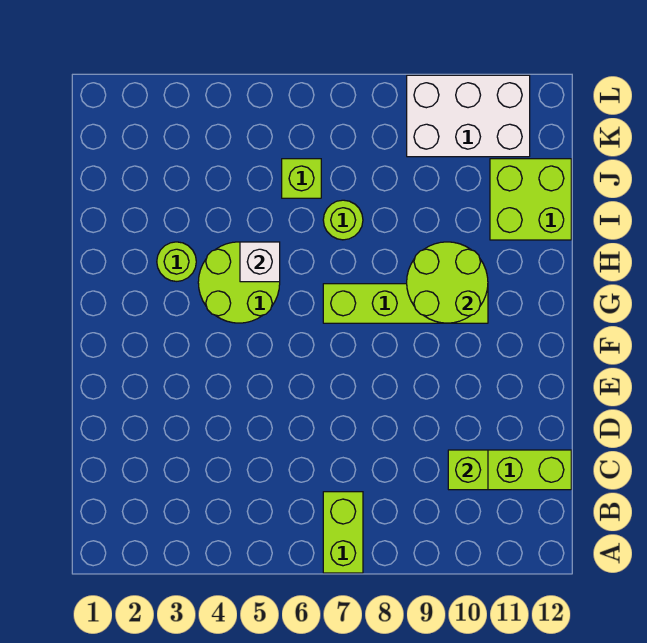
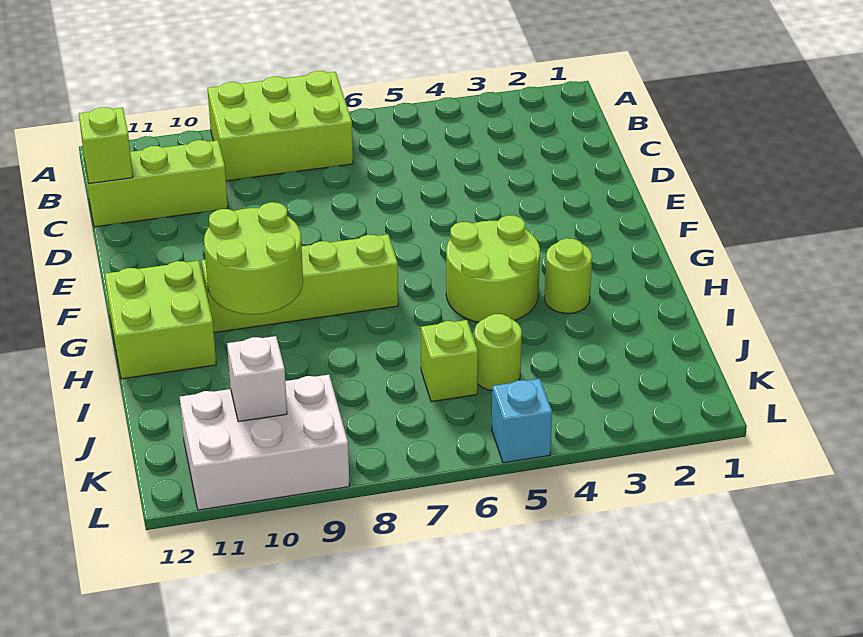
lime 1x2 brick [323,492,363,573] -> lime 2x3 brick [207,71,353,181]
lime 1x1 brick [448,450,488,490] -> lime 1x1 brick moved to [79,107,133,184]
white 1x1 brick [240,242,280,282] -> white 1x1 brick moved to [227,336,287,422]
lime 1x1 round brick [323,200,363,240] -> lime 1x1 round brick moved to [474,314,522,391]
lime 2x2 brick [490,159,571,240] -> lime 2x2 brick moved to [105,261,216,379]
none -> cyan 1x1 brick [492,379,552,463]

